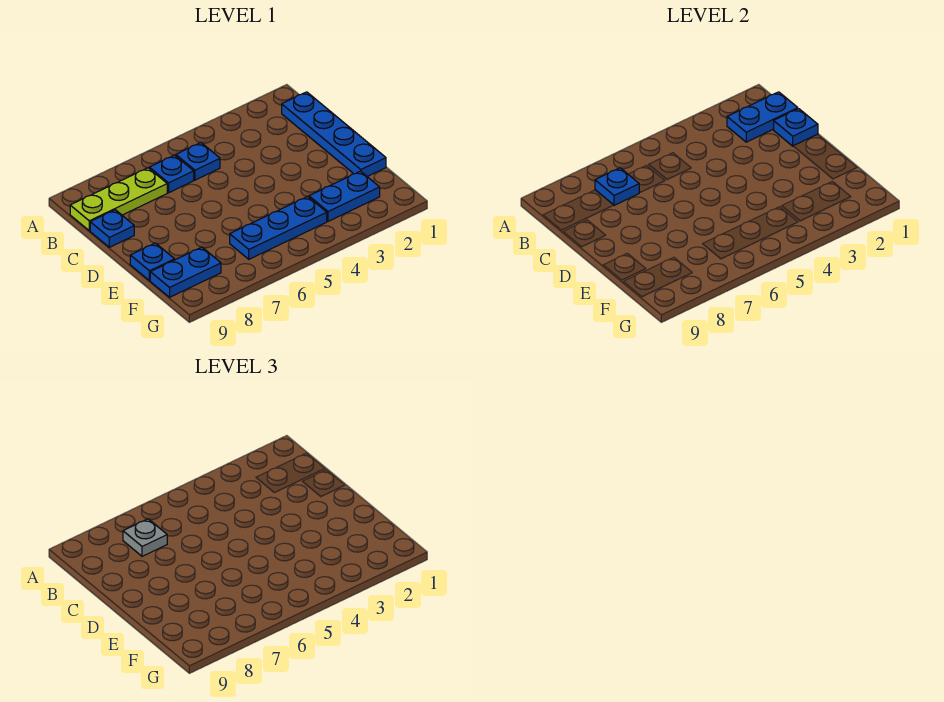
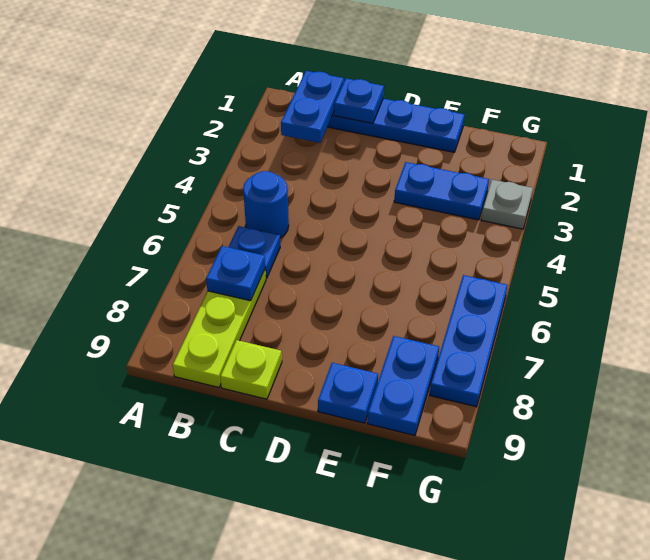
blue 1x1 plate [176,143,220,180] -> blue 1x1 round brick [243,171,289,238]
grey 1x1 plate [123,519,167,556] -> grey 1x1 plate moved to [481,180,533,229]
blue 1x1 plate [90,210,134,247] -> lime 1x1 plate [220,340,282,399]
blue 1x2 plate [309,171,380,221] -> blue 1x2 plate turned to [394,162,489,220]
blue 1x3 plate [230,197,327,259] -> blue 1x3 plate moved to [430,275,508,407]

